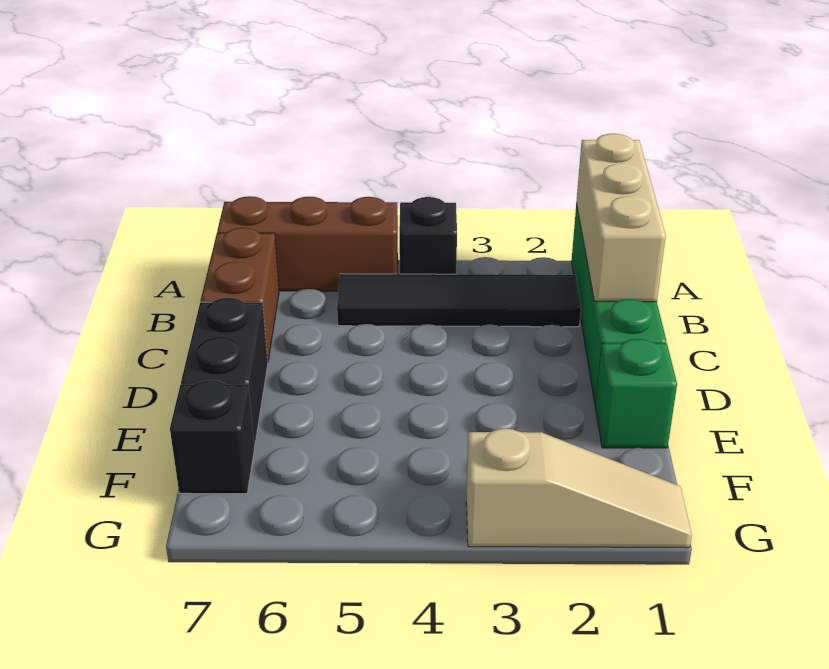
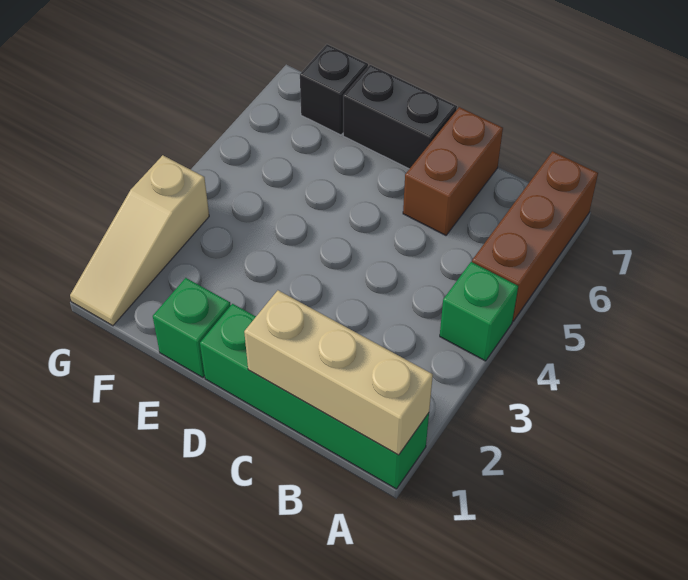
black 1x1 brick [399,197,457,274] -> green 1x1 brick [440,262,518,361]
black 1x4 tile [337,274,581,327] -> none
brown 1x2 brick [201,228,279,361] -> brown 1x2 brick turned to [403,107,503,235]

